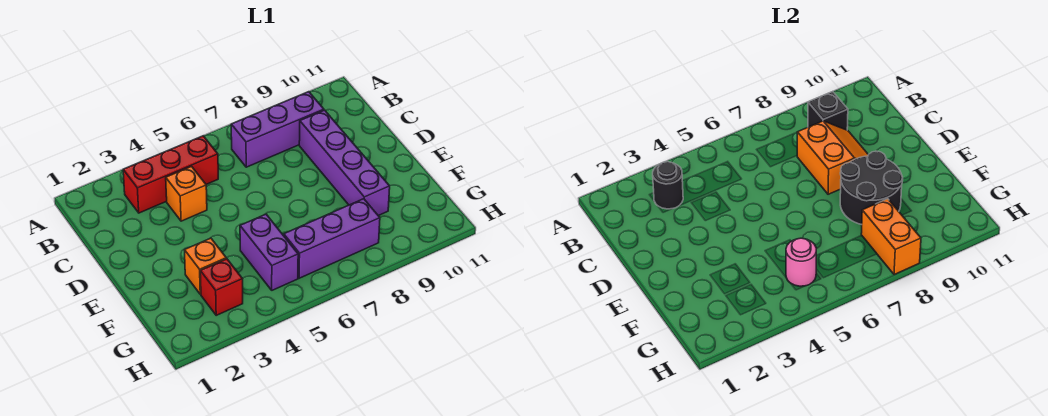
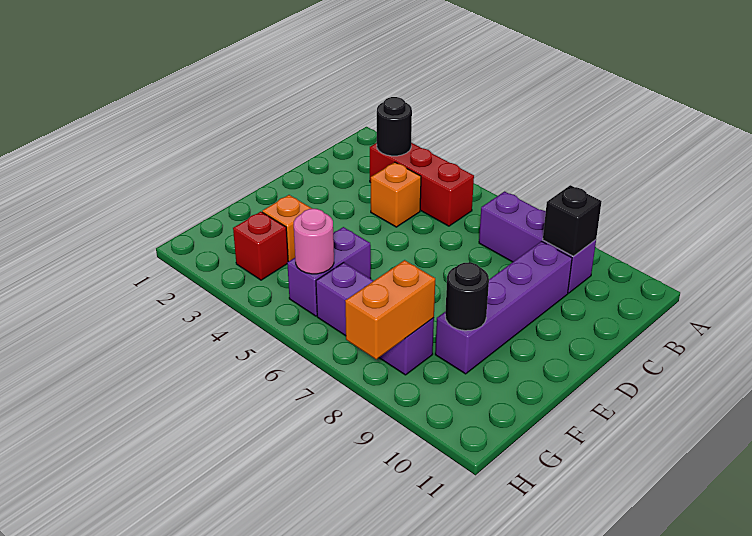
orange 2x2 slope [797,121,868,194] -> none
black 2x2 round brick [840,151,903,225] -> black 1x1 round brick [445,262,489,331]

